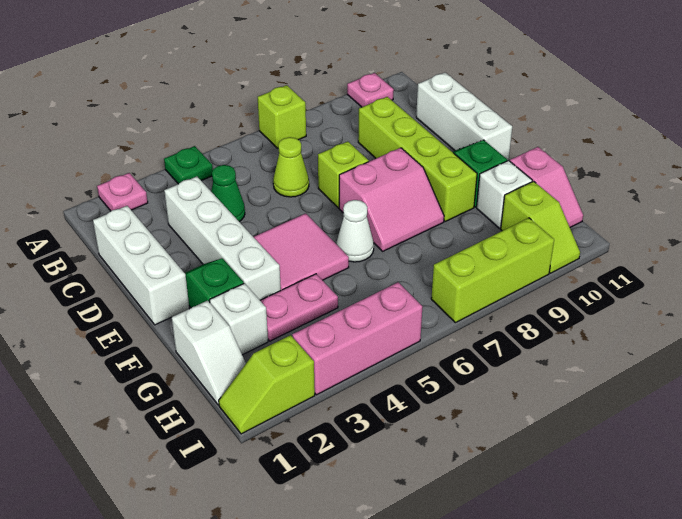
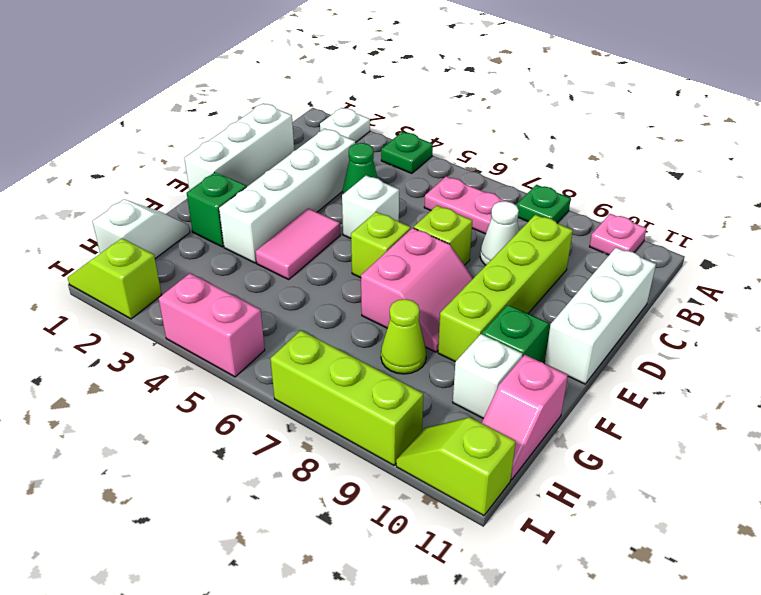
pink 1x1 plate [97,173,148,211] -> white 1x1 plate [320,108,370,143]
lime 1x1 brick [258,85,306,148] -> lime 1x1 brick moved to [351,212,411,278]
none -> green 1x1 plate [517,185,571,223]
lime 1x1 cone [273,137,309,197] -> lime 1x1 cone moved to [381,299,426,374]
pink 2x2 tile [254,213,349,290] -> pink 1x2 tile [255,208,340,279]
pink 2x2 slope [339,148,444,251] -> pink 2x2 slope turned to [361,228,473,352]
white 1x1 cone [336,200,374,262] -> white 1x1 cone moved to [480,201,519,265]
white 1x2 slope [172,301,246,405] -> white 1x2 slope turned to [93,200,190,259]
white 1x1 brick [210,283,268,355] -> white 1x1 brick moved to [342,175,399,238]
pink 1x2 plate [260,274,338,341] -> pink 1x2 plate moved to [424,176,508,234]
lime 1x2 slope [501,181,580,273] -> lime 1x2 slope turned to [396,417,516,516]
pink 1x3 brick [292,282,422,395] -> pink 1x2 brick [159,273,265,377]

